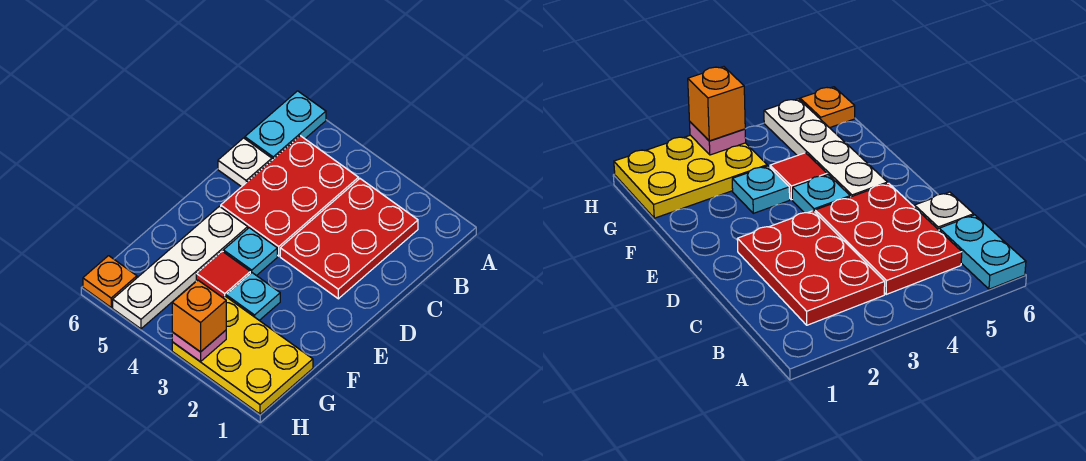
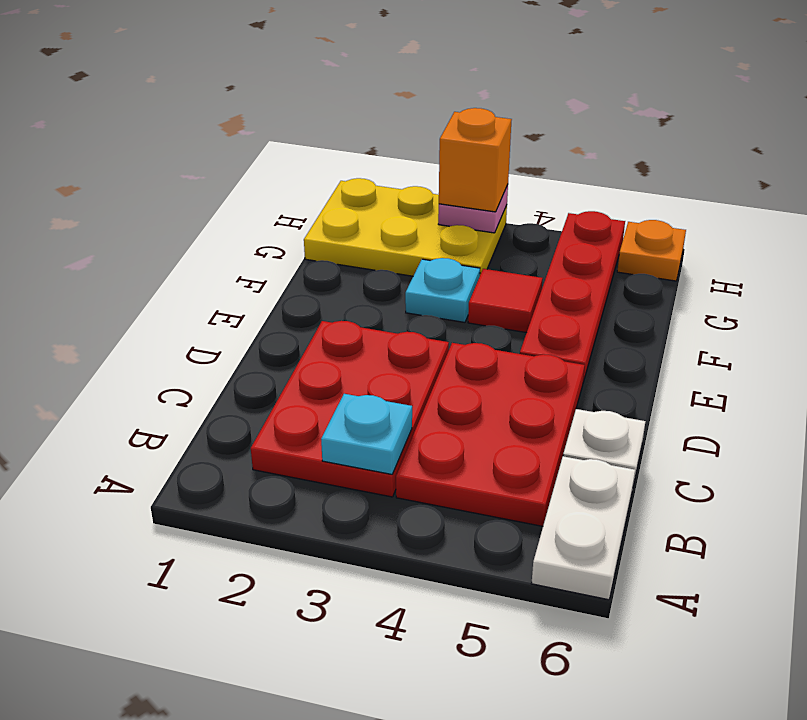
cyan 1x2 plate [245,91,326,160] -> white 1x2 plate [531,456,635,600]
cyan 1x1 plate [223,228,277,276] -> cyan 1x1 plate moved to [321,394,412,474]
white 1x4 plate [113,206,248,329] -> red 1x4 plate [520,211,625,382]

